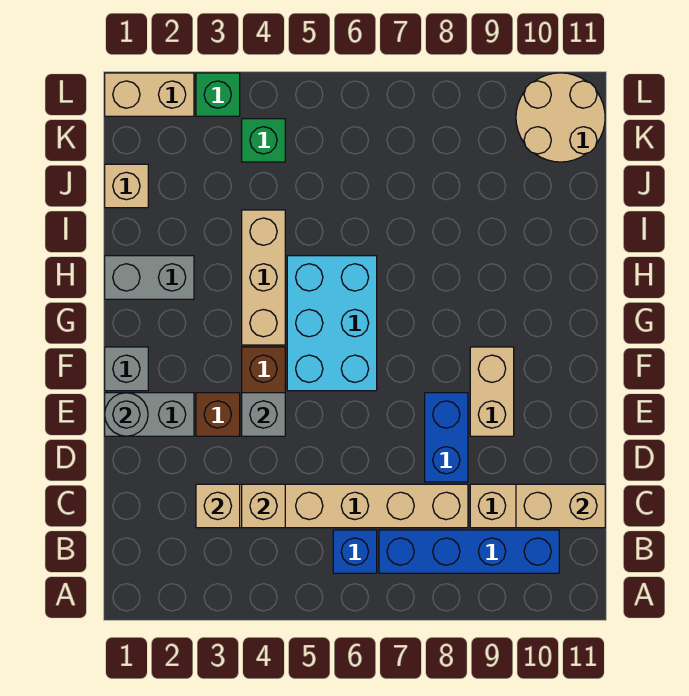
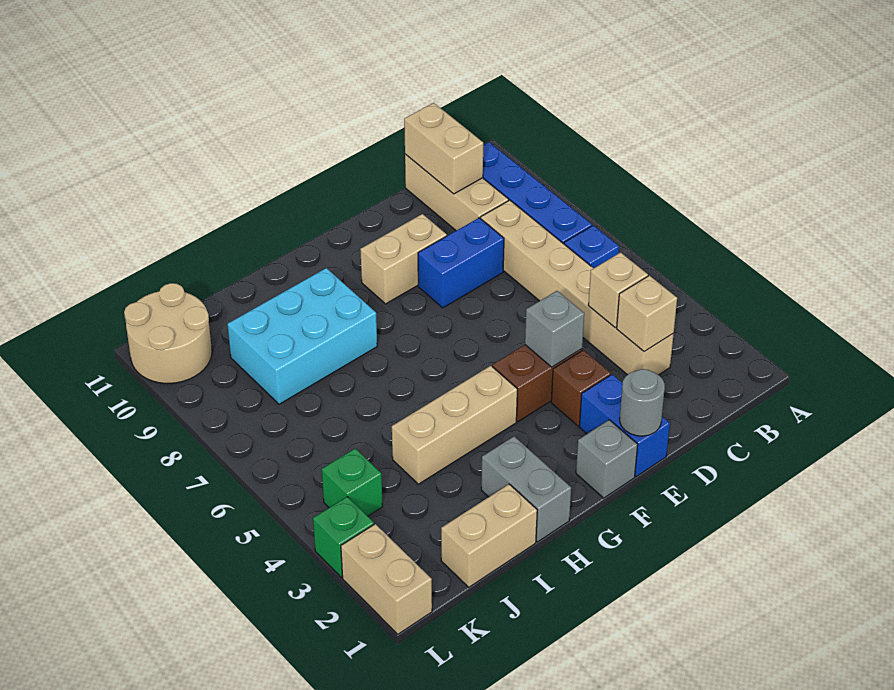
grey 1x2 brick [105,393,194,436] -> blue 1x2 brick [579,374,670,477]
cyan 2x3 brick [287,256,377,391] -> cyan 2x3 brick moved to [227,268,377,404]
tan 1x1 brick [105,164,148,208] -> tan 1x2 brick [441,484,537,587]

